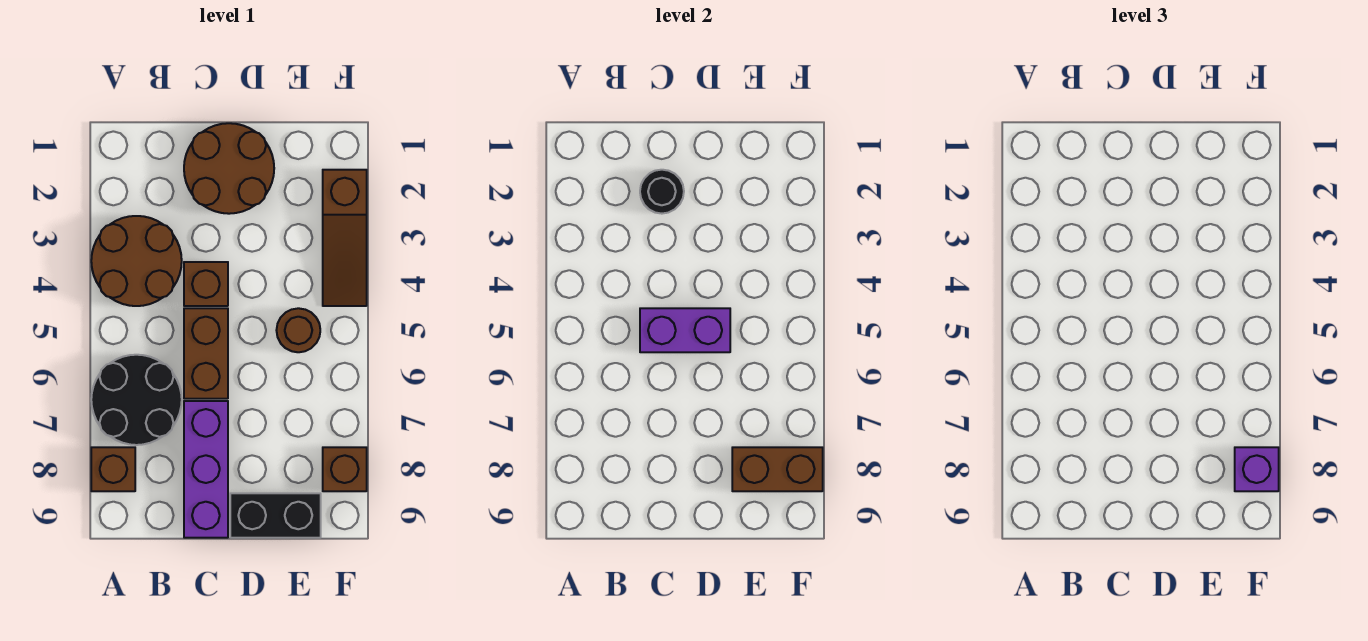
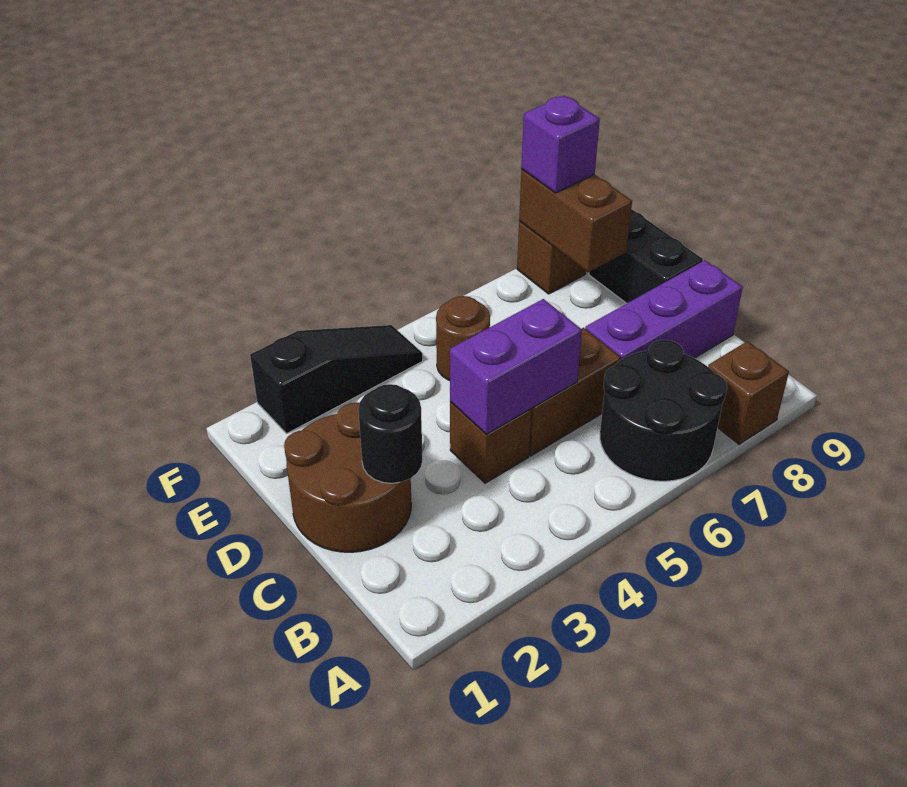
brown 2x2 round brick [91,216,182,306] -> none
purple 1x2 brick [640,308,730,352] -> purple 1x2 brick turned to [450,299,582,434]
brown 1x3 slope [323,170,367,306] -> black 1x3 slope [250,325,423,434]

